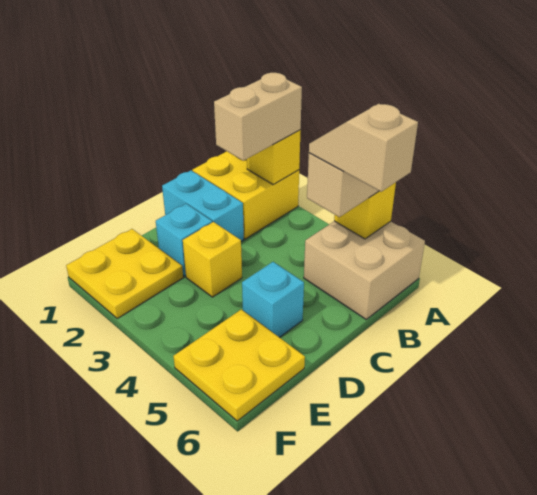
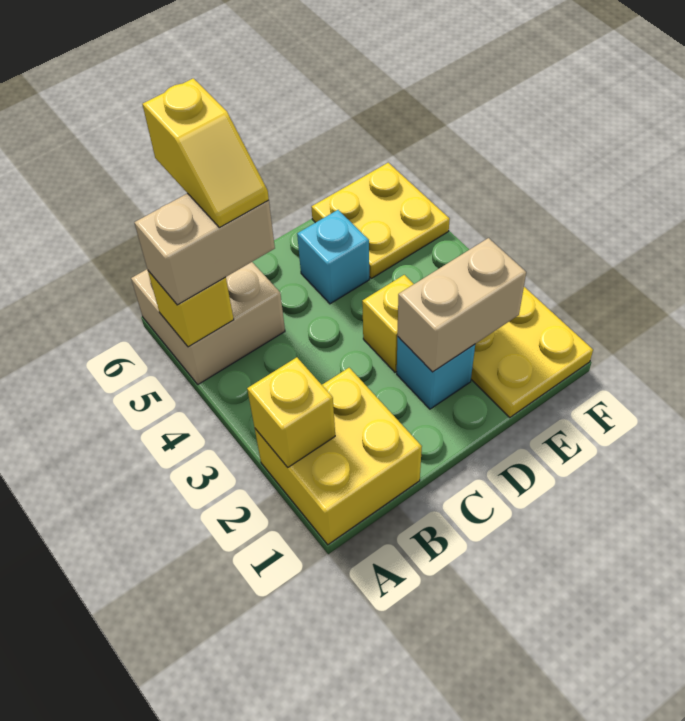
tan 1x2 brick [214,73,302,161] -> tan 1x2 brick moved to [397,238,526,372]
tan 1x2 slope [309,104,418,192] -> yellow 1x2 slope [142,78,269,228]
cyan 1x2 brick [162,170,244,242] -> none

